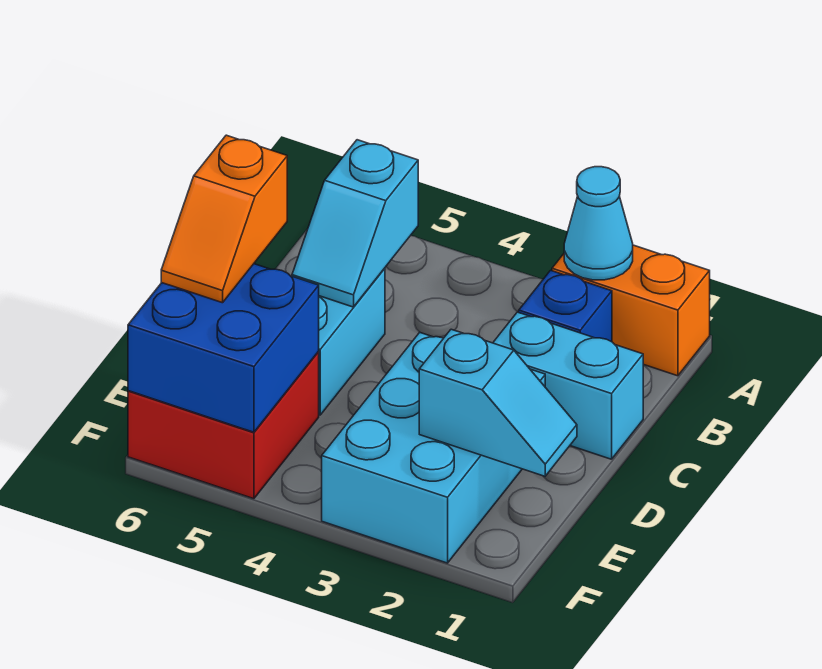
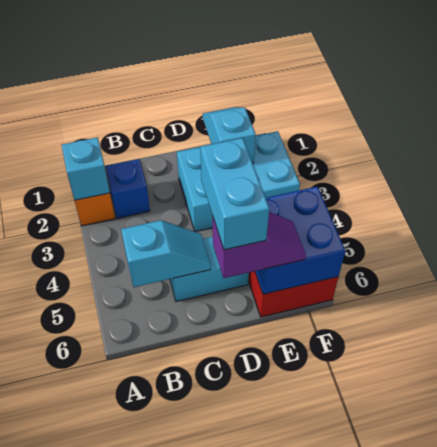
cyan 1x1 cone [564,167,633,280] -> cyan 1x1 brick [62,137,110,200]
cyan 1x2 brick [493,312,643,459] -> cyan 1x2 brick moved to [200,138,269,250]
orange 1x2 slope [161,135,287,303] -> purple 1x2 slope [213,212,306,278]

